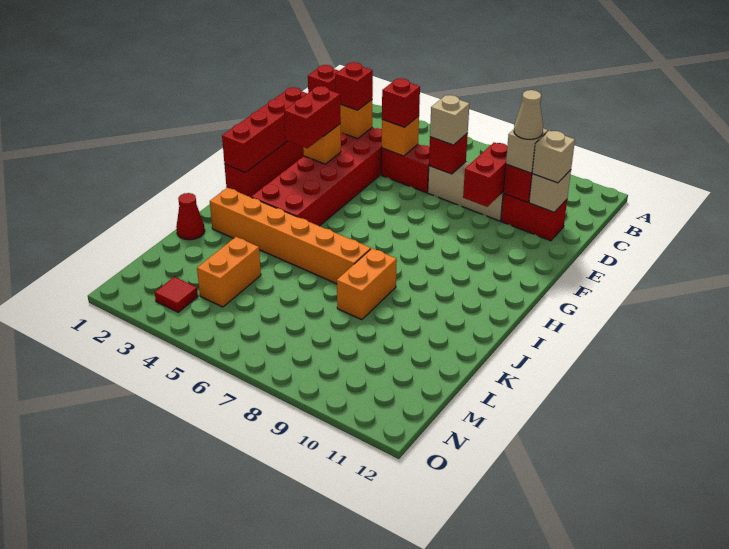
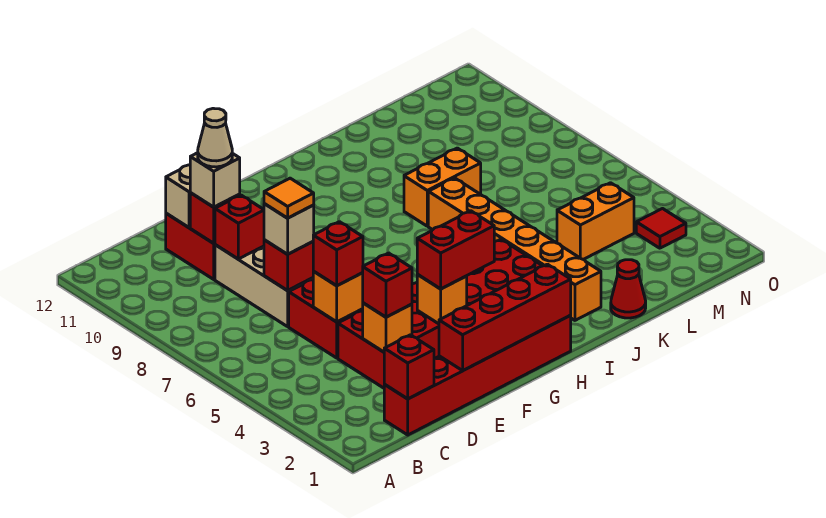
none -> orange 1x1 tile [264,178,314,218]
red 1x2 brick [463,143,507,207] -> red 1x1 brick [215,195,264,259]
tan 1x1 brick [532,131,575,183] -> none

